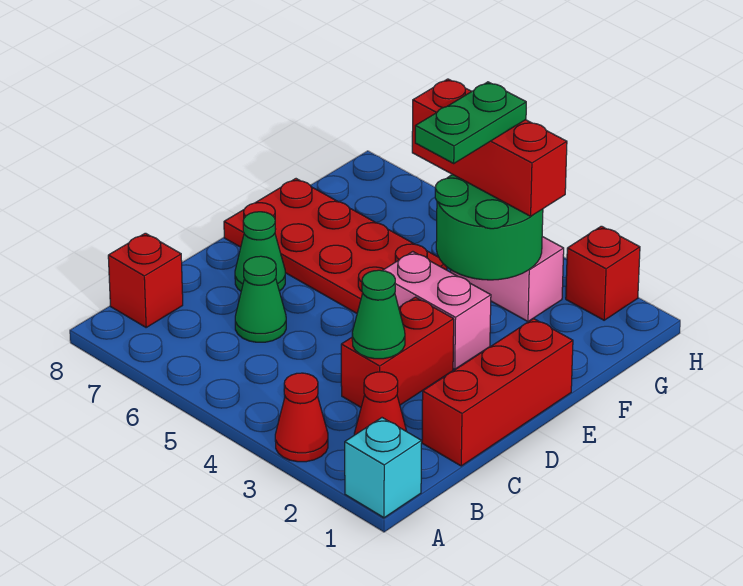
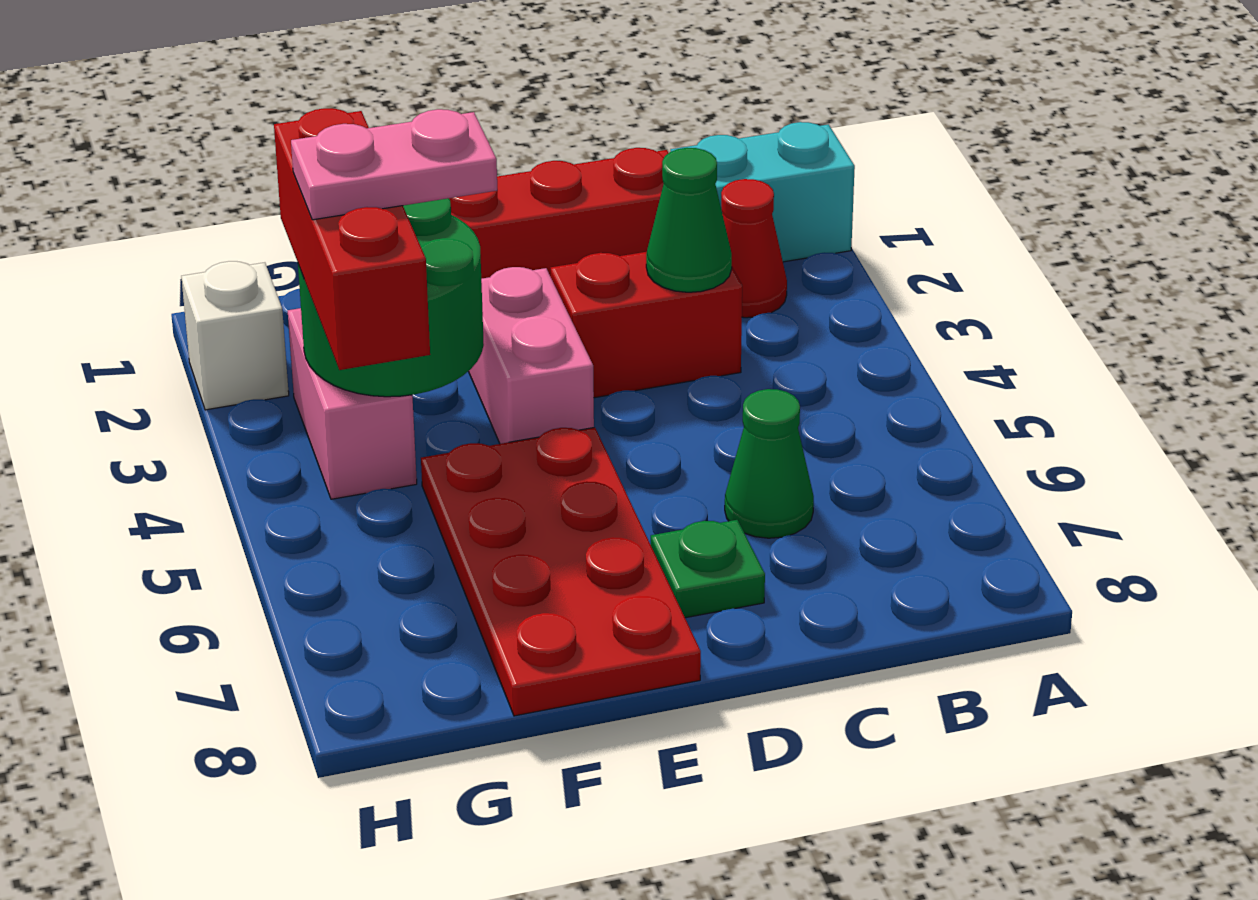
cyan 1x1 brick [345,418,422,518] -> cyan 1x2 brick [671,122,855,262]
red 1x1 cone [275,373,328,462] -> none
red 1x1 brick [108,233,183,327] -> none
green 1x1 cone [235,212,285,291] -> green 1x1 plate [651,520,765,618]
green 1x2 plate [415,82,526,163] -> pink 1x2 plate [291,109,497,220]
red 1x1 brick [566,226,640,320] -> white 1x1 brick [181,261,289,410]

